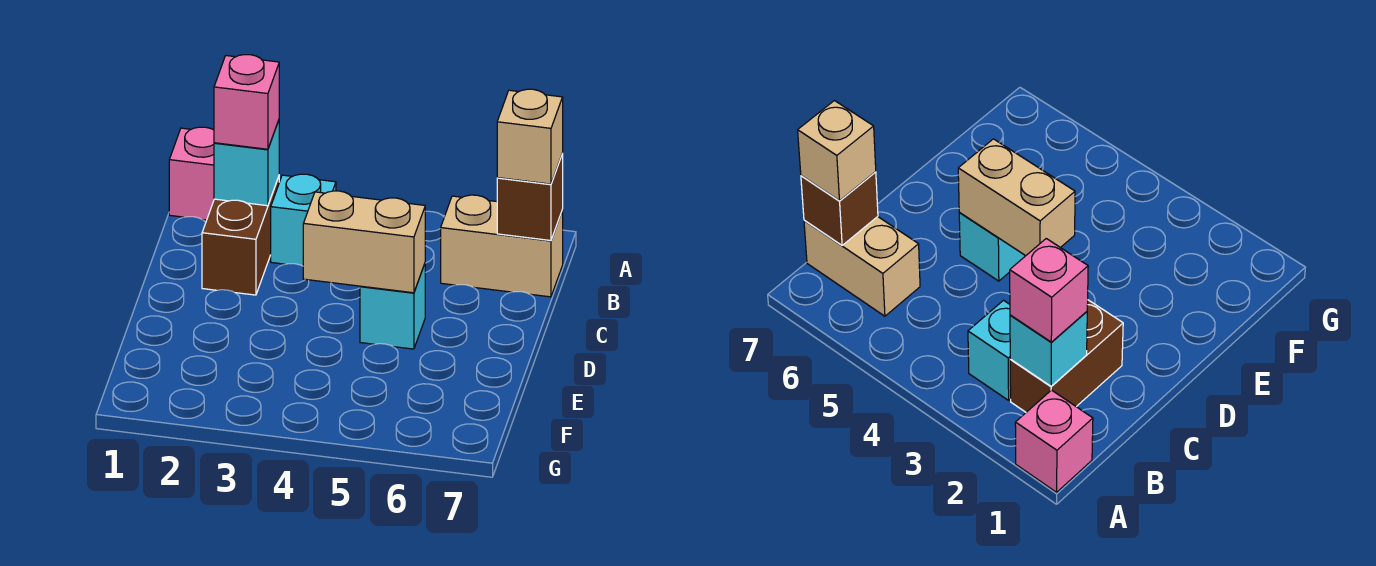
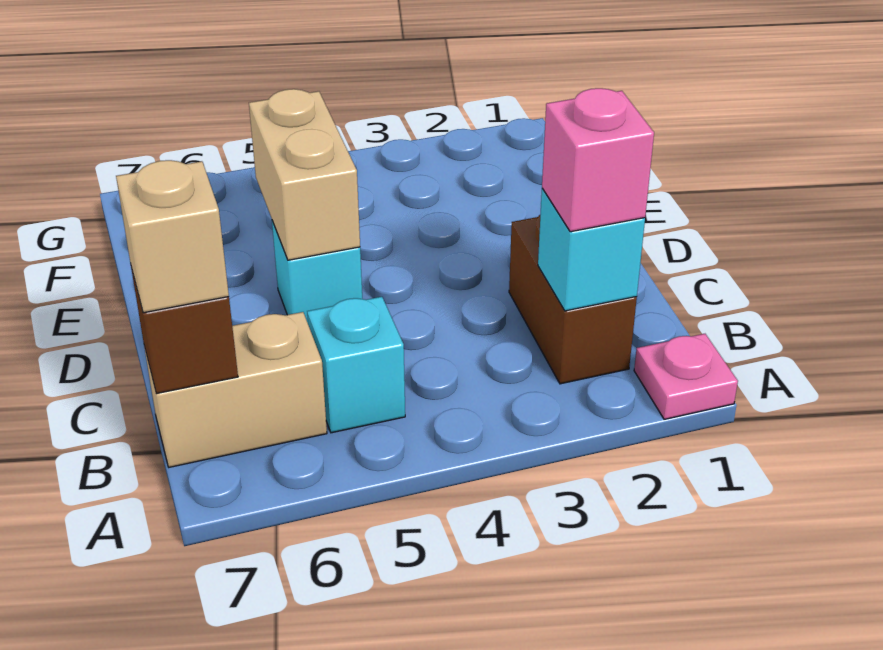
pink 1x1 brick [169,127,214,220] -> pink 1x1 plate [634,334,738,419]
cyan 1x1 brick [271,174,336,266] -> cyan 1x1 brick moved to [307,297,405,433]
tan 1x2 brick [303,191,425,293] -> tan 1x2 brick turned to [249,89,360,260]

